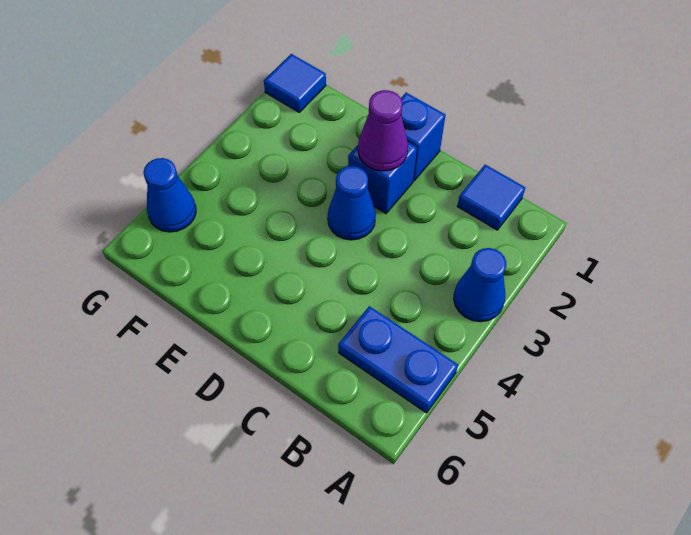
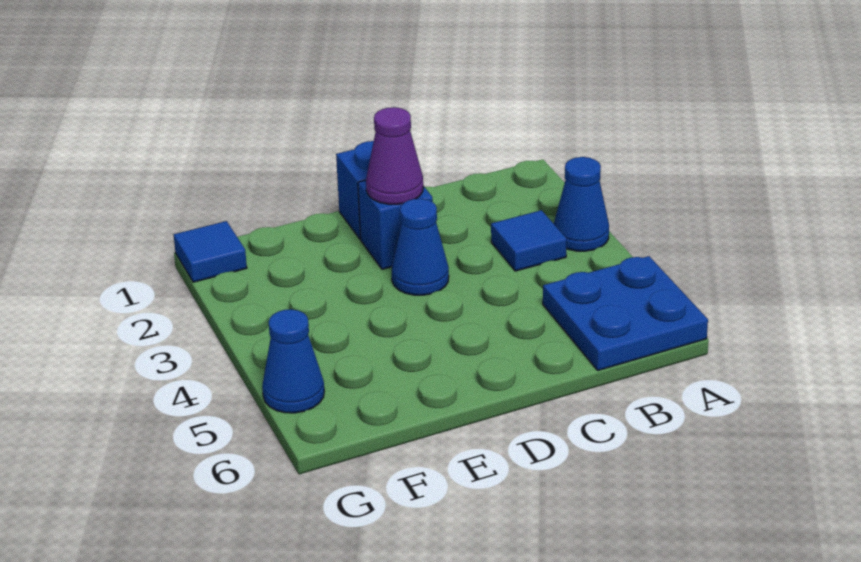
blue 1x2 plate [338,306,458,413] -> blue 2x2 plate [543,256,708,370]
blue 1x1 tile [457,165,525,230] -> blue 1x1 tile moved to [491,210,567,271]

